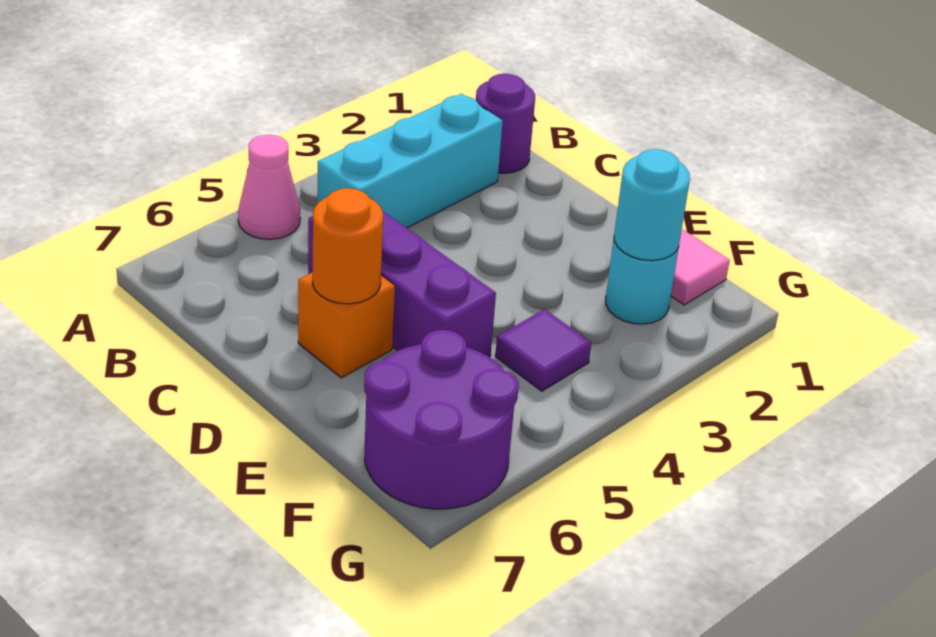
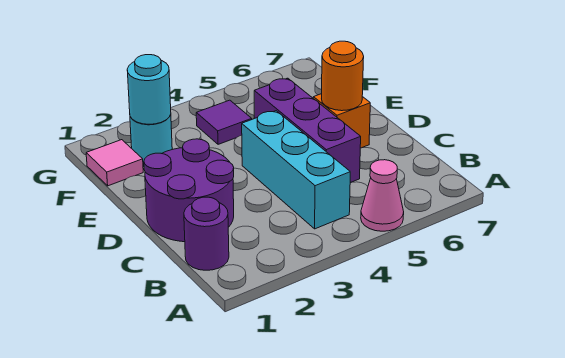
cyan 1x3 brick [317,94,503,228] -> cyan 1x3 brick turned to [242,111,350,229]
purple 2x2 round brick [364,330,519,509] -> purple 2x2 round brick moved to [144,139,234,242]

